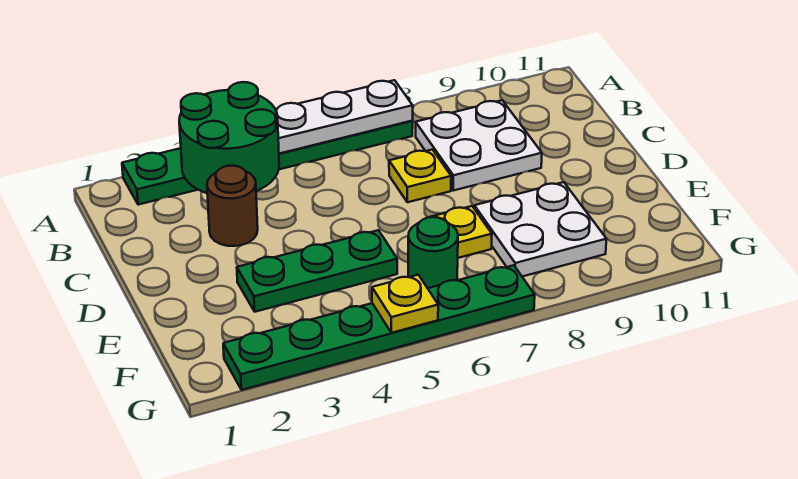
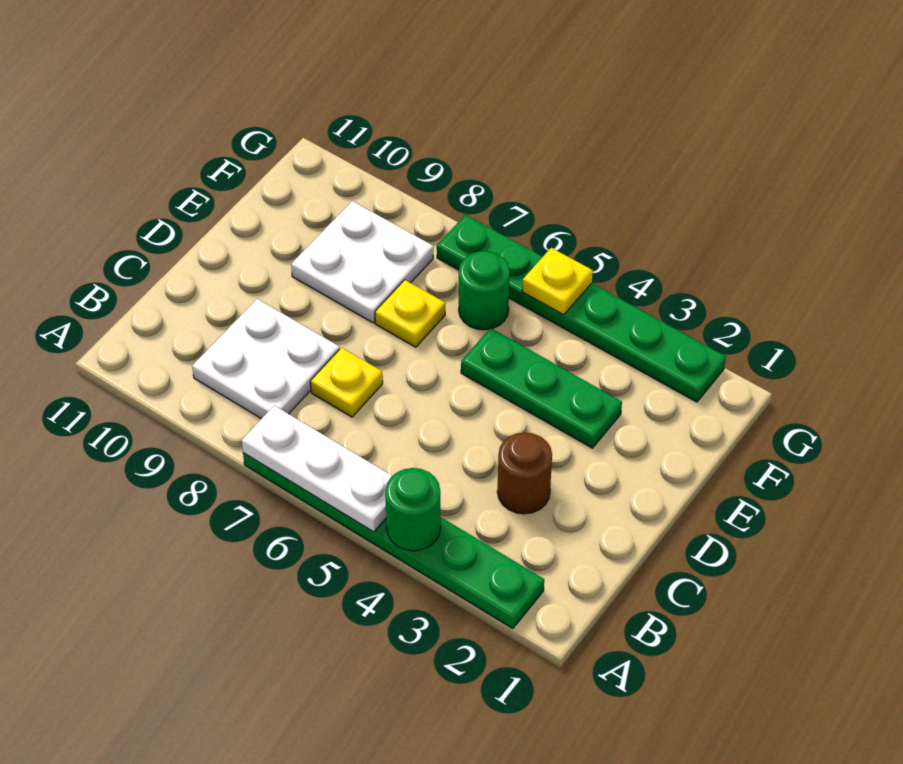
green 2x2 round brick [179,82,279,193] -> green 1x1 round brick [385,468,441,551]

